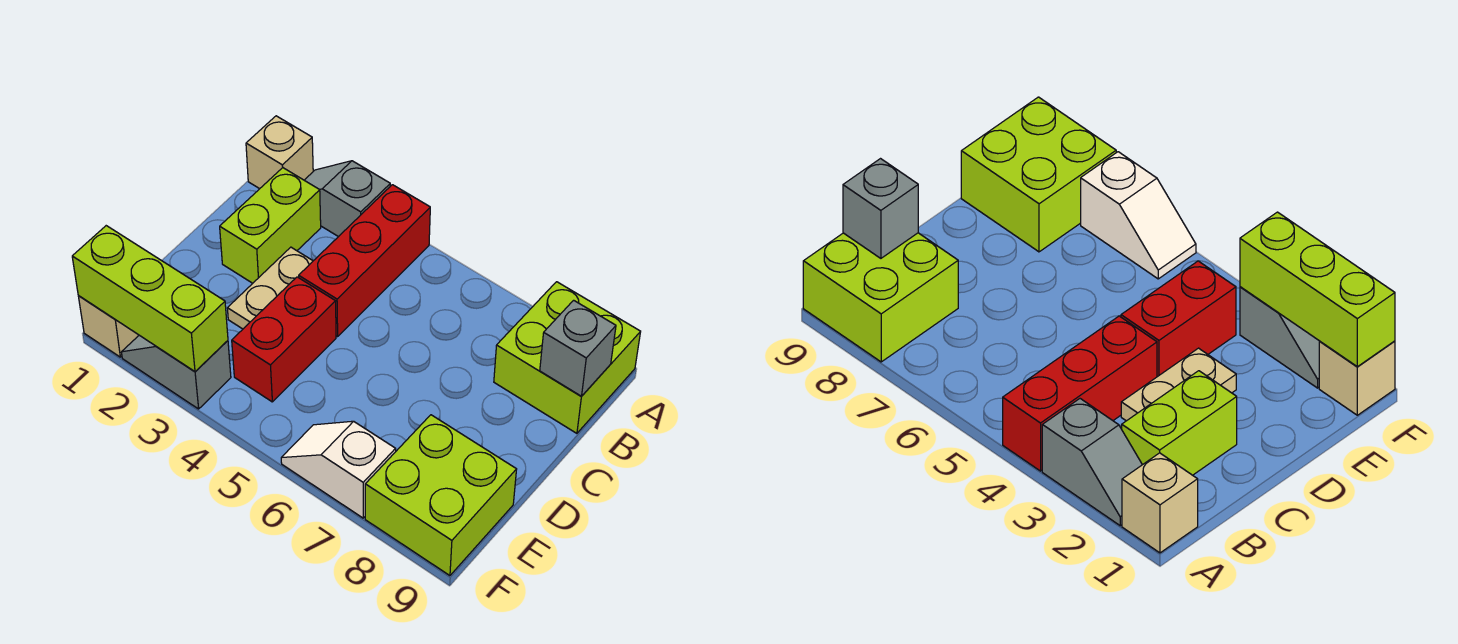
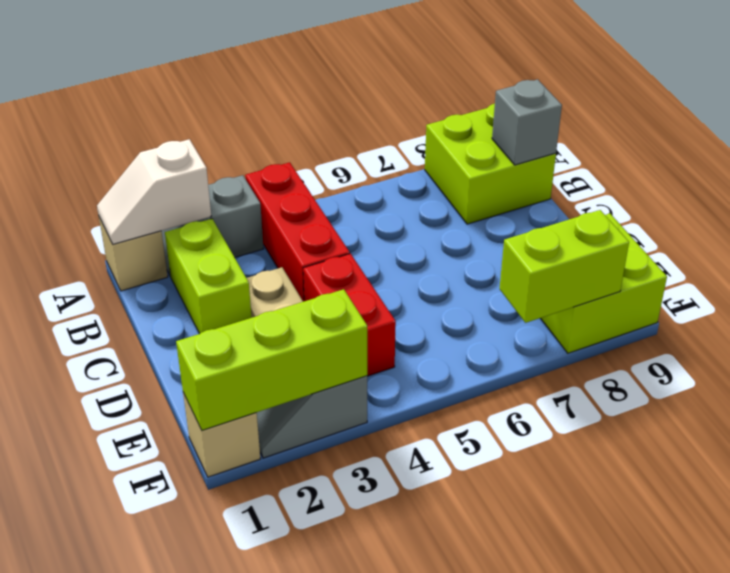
white 1x2 slope [281,421,396,518] -> white 1x2 slope moved to [97,139,211,244]
none -> lime 1x2 brick [500,210,629,323]

